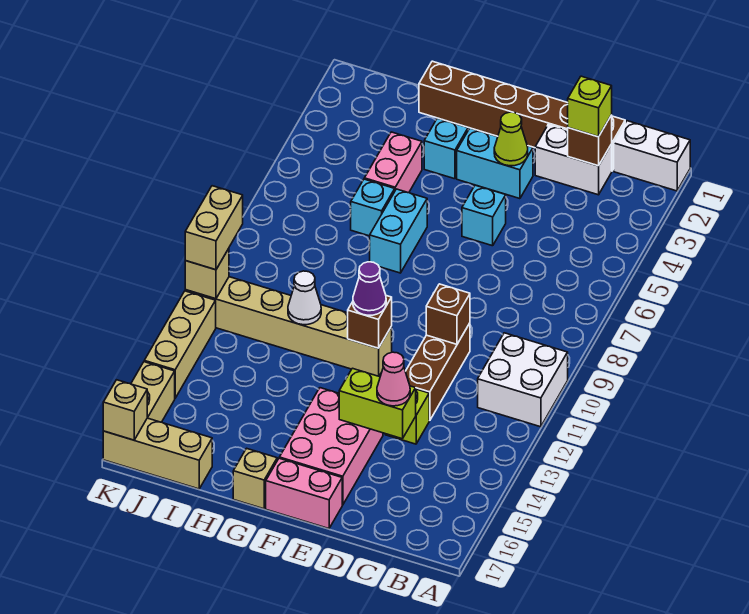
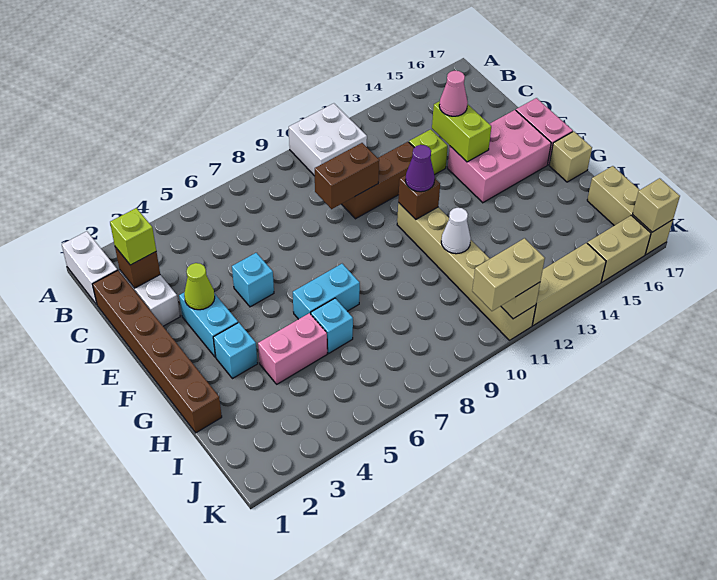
brown 1x1 brick [426,284,470,344] -> brown 1x2 brick [315,143,379,209]

